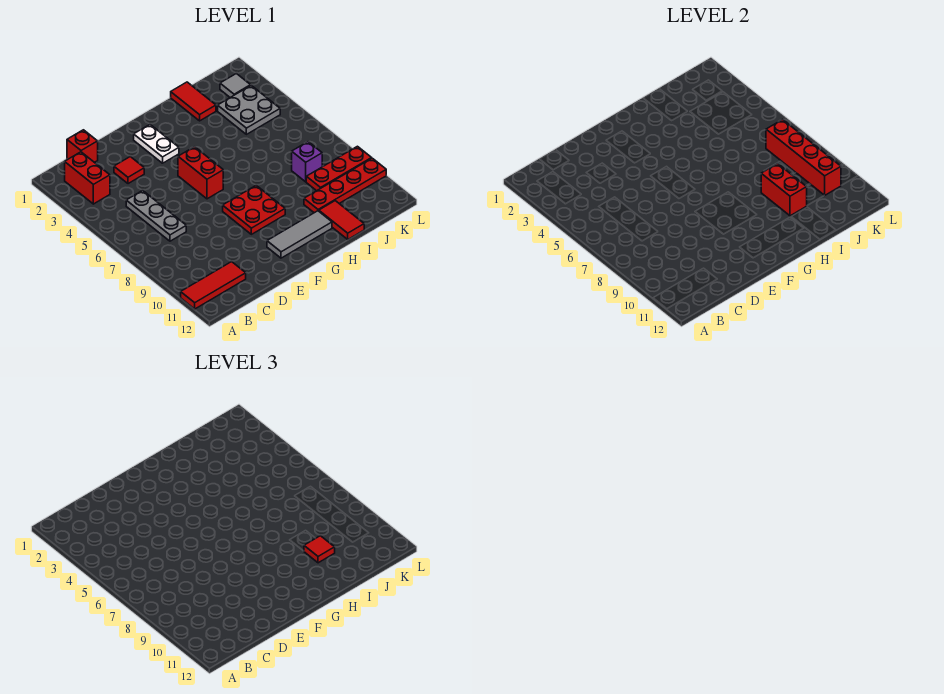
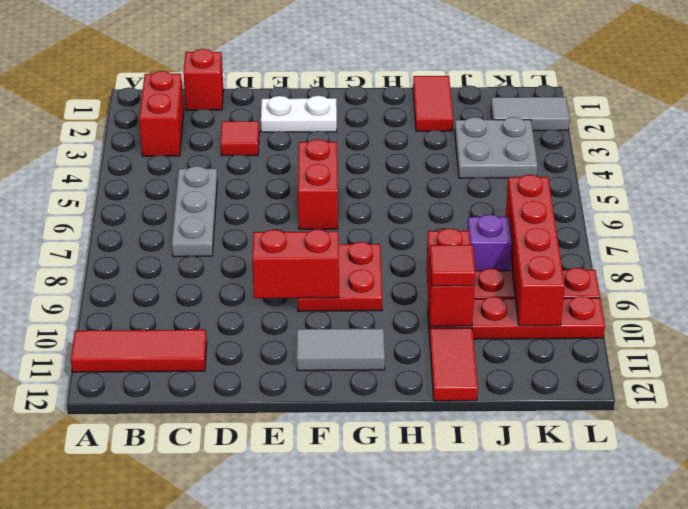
none -> red 1x2 brick [252,229,339,298]
white 1x2 plate [134,125,179,163] -> white 1x2 plate turned to [261,96,337,132]
grey 1x3 tile [267,211,332,258] -> grey 1x2 tile [297,328,385,371]
grey 1x1 tile [220,74,251,97] -> grey 1x2 tile [491,97,570,131]

